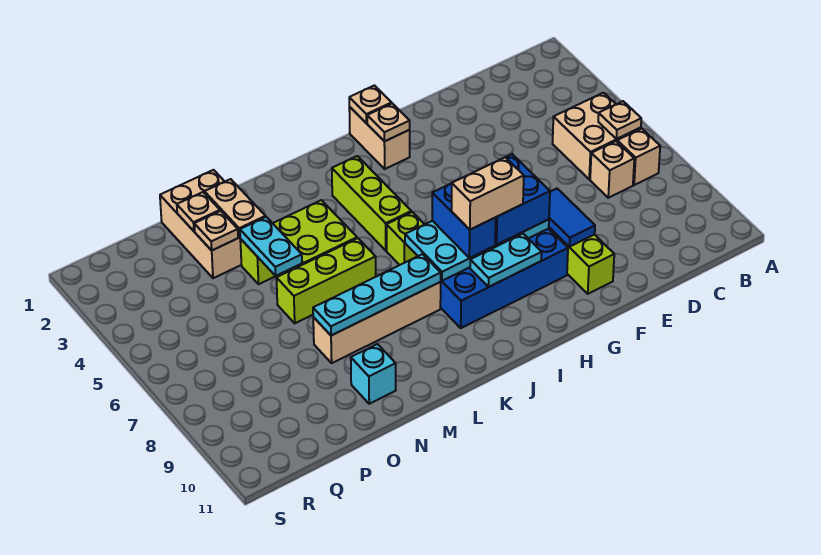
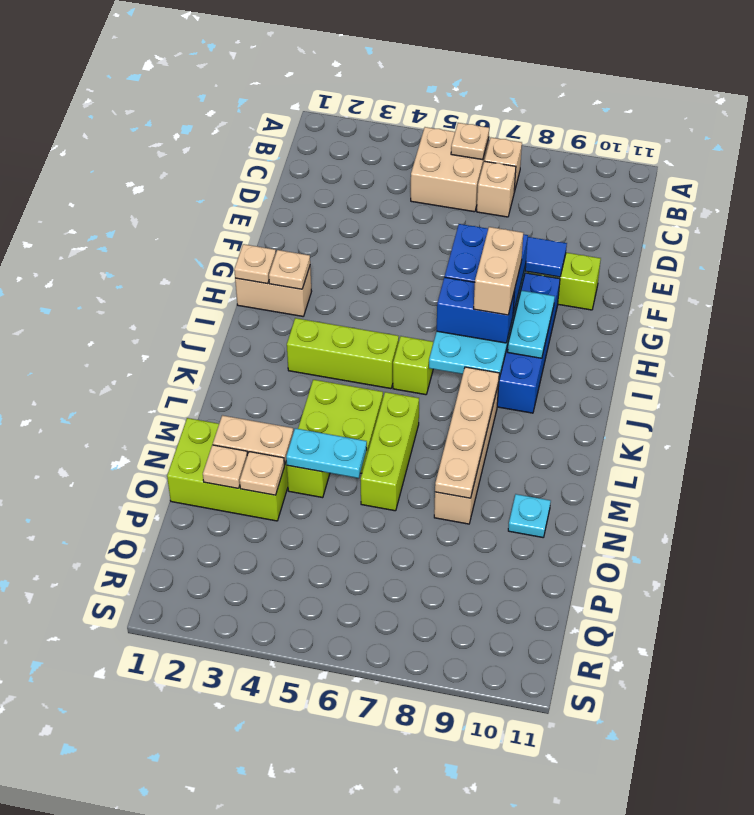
cyan 1x4 plate [313,254,441,336] -> tan 1x4 plate [435,367,499,498]
tan 2x3 brick [160,170,241,278] -> lime 2x3 brick [167,418,288,521]
cyan 1x1 brick [351,344,396,404] -> cyan 1x1 plate [508,494,551,537]

